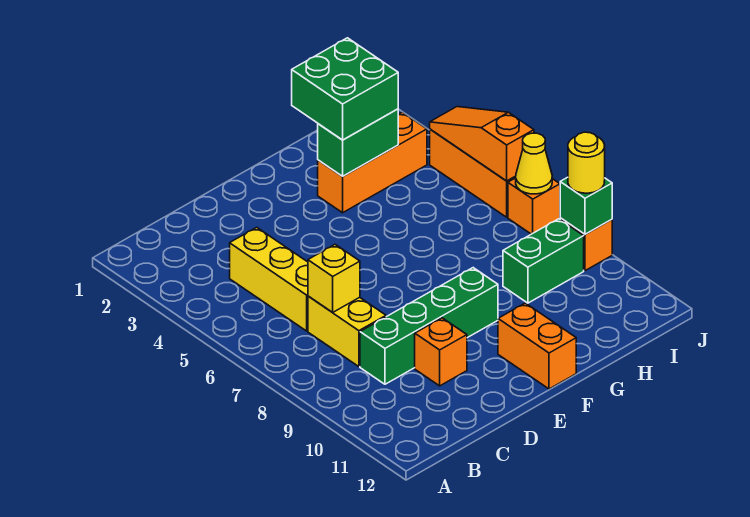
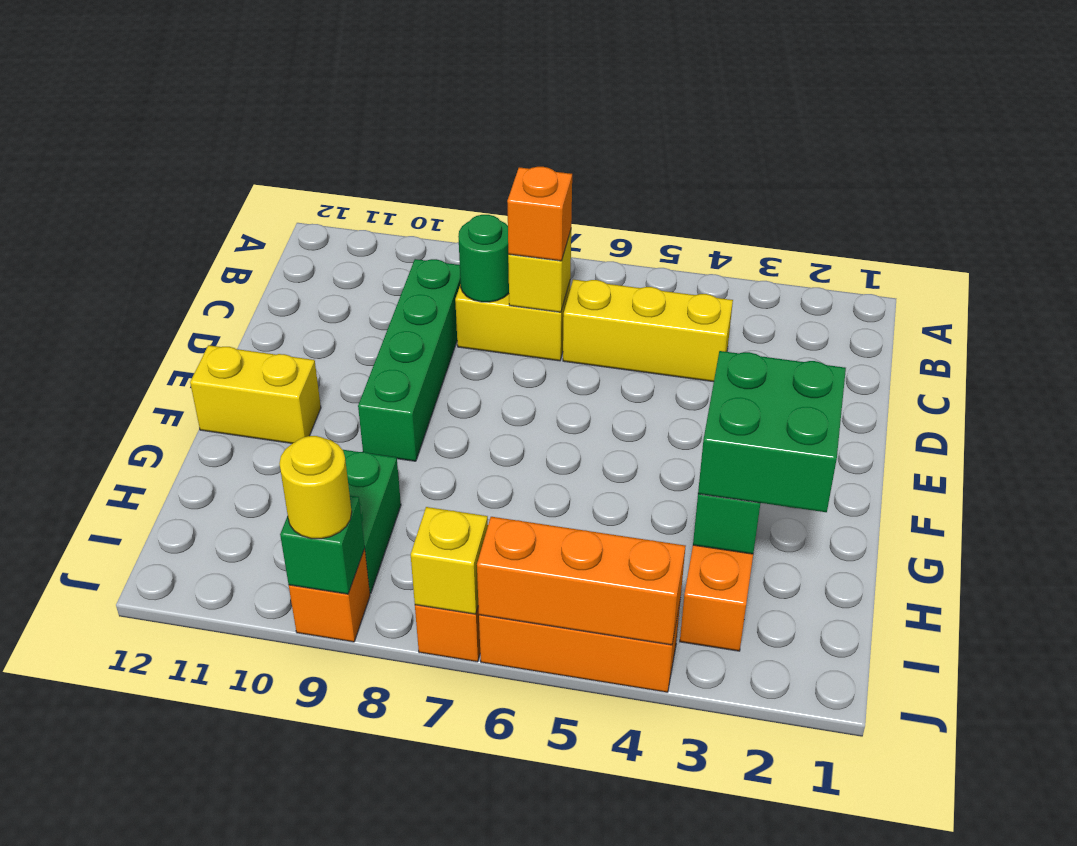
none -> green 1x1 round brick [458,215,509,302]
orange 1x1 brick [415,318,467,386] -> orange 1x1 brick moved to [507,167,572,261]
orange 1x2 brick [498,303,576,389] -> yellow 1x2 brick [190,345,321,443]
orange 1x3 slope [430,107,534,181] -> orange 1x3 brick [477,517,686,645]
yellow 1x1 cone [516,133,552,194] -> yellow 1x1 brick [411,507,488,614]

